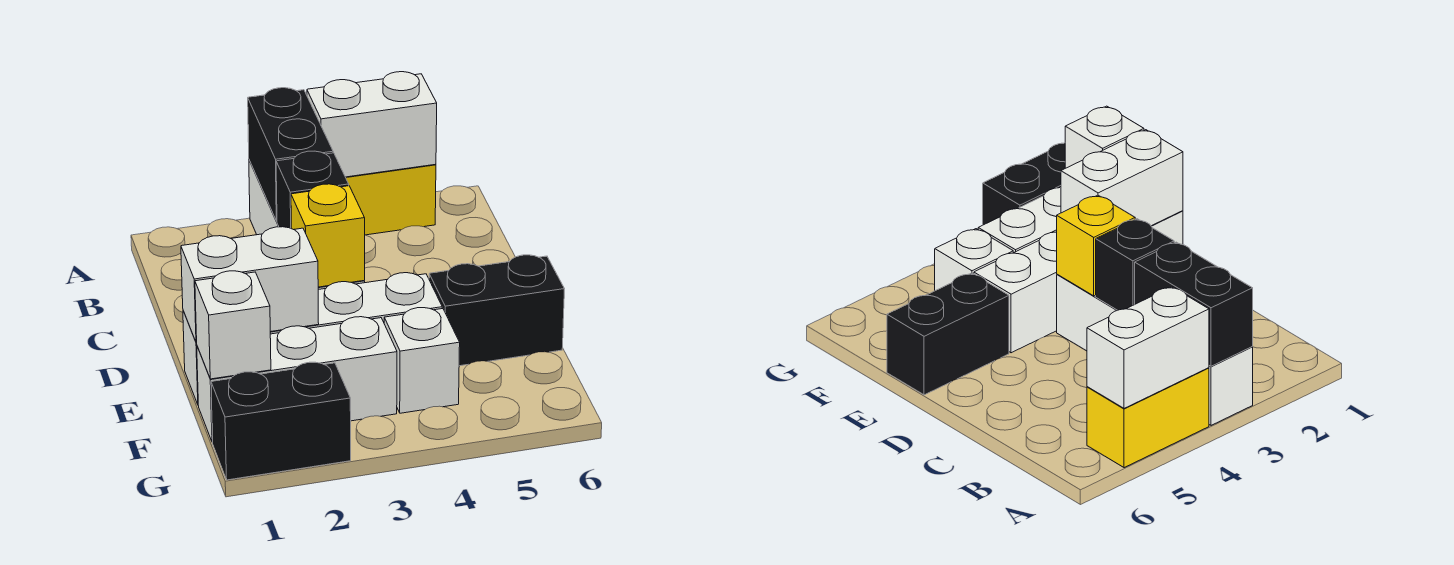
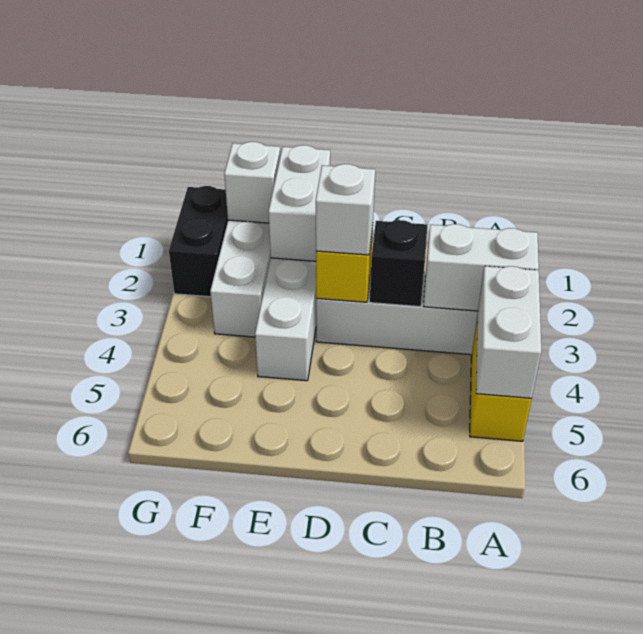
black 1x2 brick [248,88,333,221] -> white 1x2 brick [424,224,539,311]
black 1x2 brick [429,255,564,366] -> none
white 1x1 brick [384,308,460,413] -> white 1x1 brick moved to [316,164,375,255]

